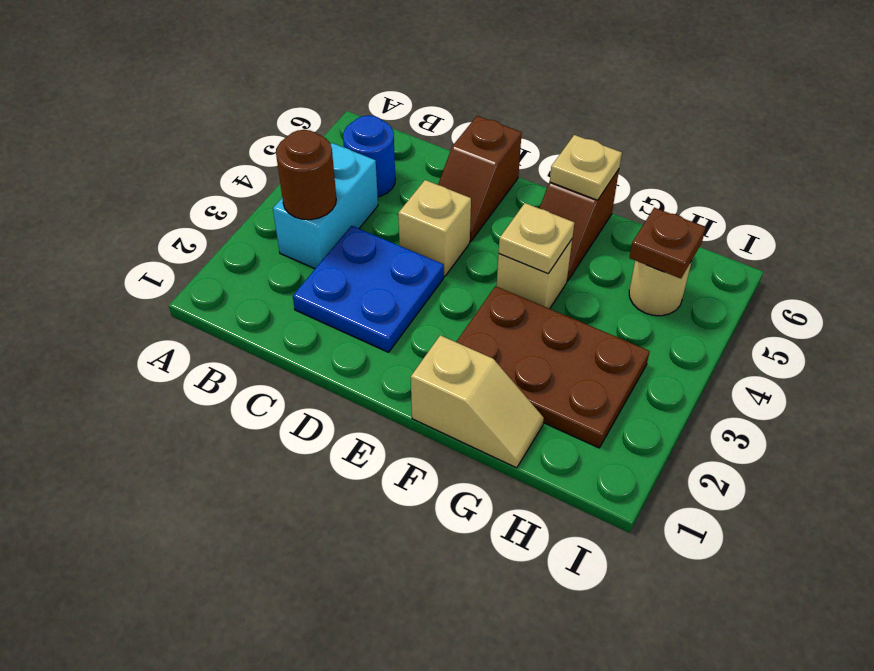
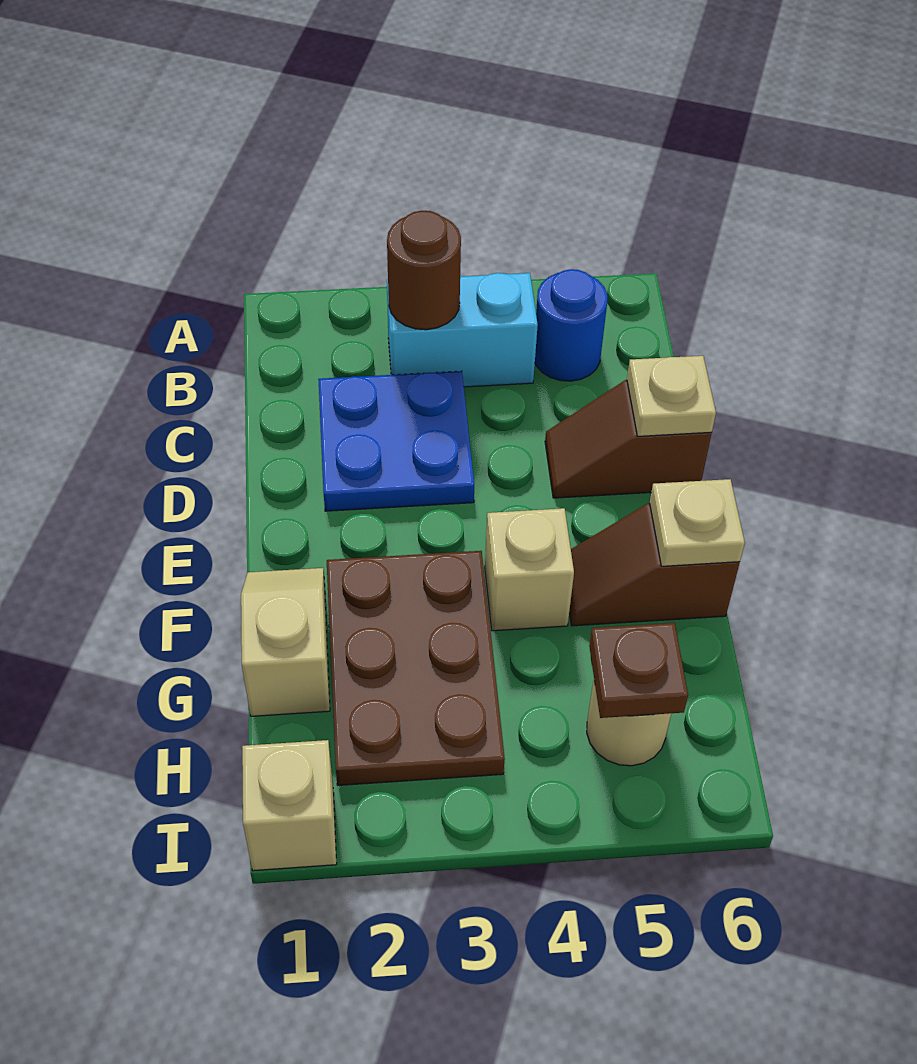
tan 1x1 brick [398,180,471,277] -> tan 1x1 brick moved to [242,740,337,871]
tan 1x2 slope [411,335,544,468] -> tan 1x2 slope turned to [241,568,330,716]
tan 1x1 plate [499,203,574,273] -> tan 1x1 plate moved to [627,356,716,436]

